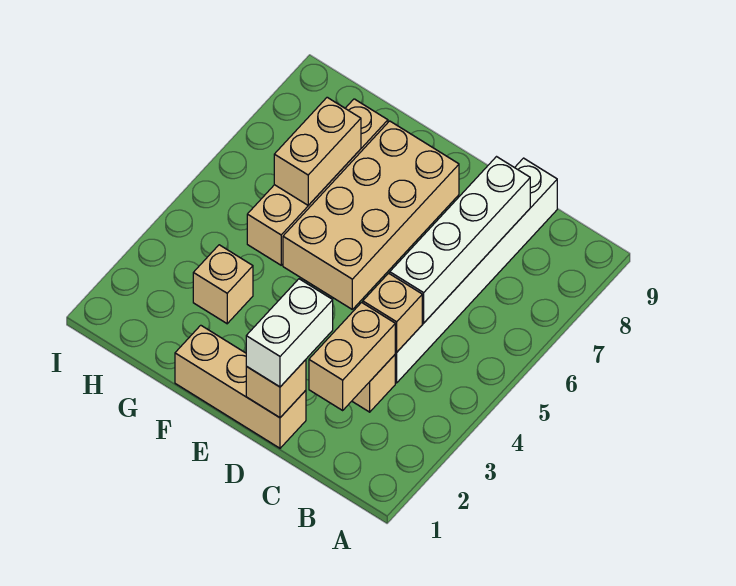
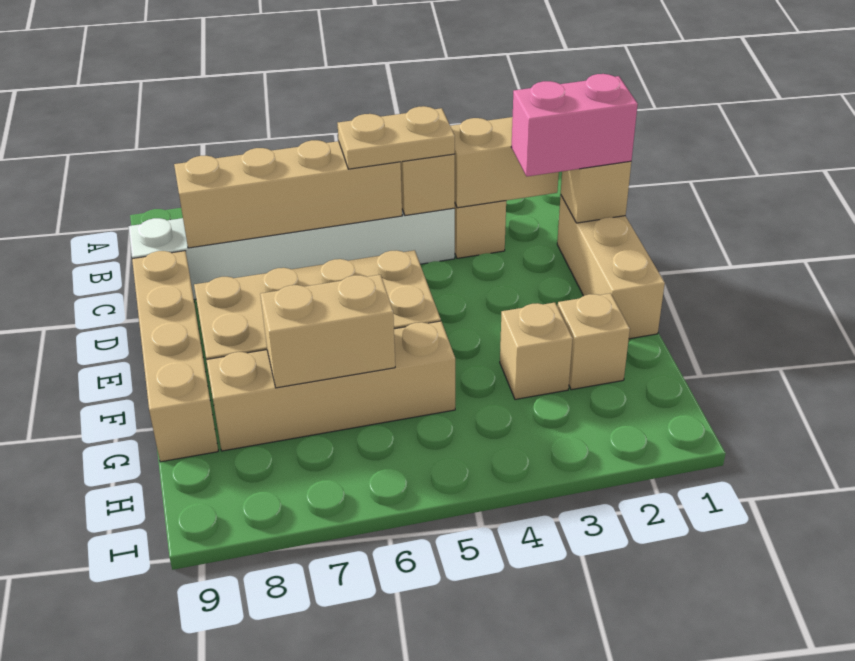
none -> tan 1x2 plate [338,106,455,169]
white 1x4 brick [390,157,530,323] -> tan 1x4 brick [174,140,402,248]
white 1x2 brick [246,279,333,387] -> pink 1x2 brick [511,74,638,176]
none -> tan 1x4 brick [132,251,218,462]
none -> tan 1x1 brick [558,293,630,390]

